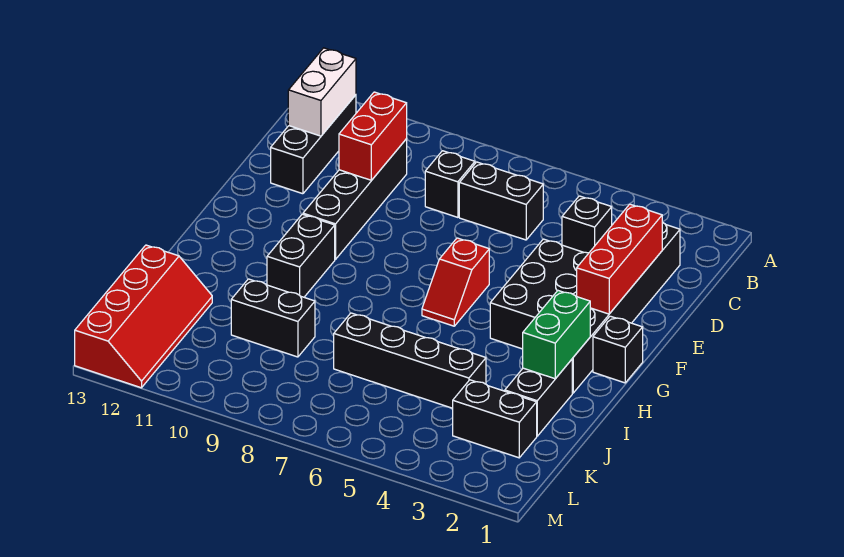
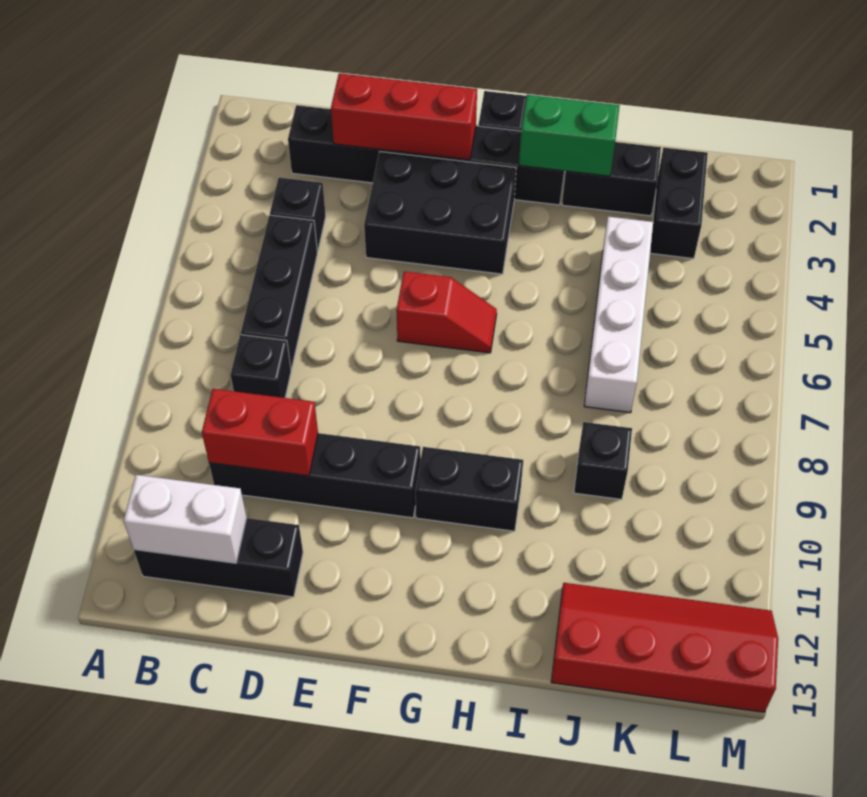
black 1x2 brick [459,162,543,240] -> black 1x3 brick [241,215,317,369]
black 1x4 brick [334,313,486,408] -> white 1x4 brick [584,217,653,413]
black 1x2 brick [231,279,315,357] -> black 1x1 brick [574,422,632,499]

